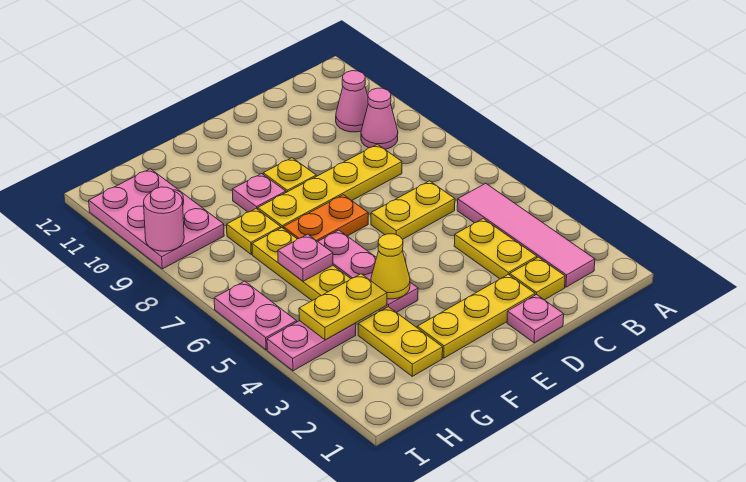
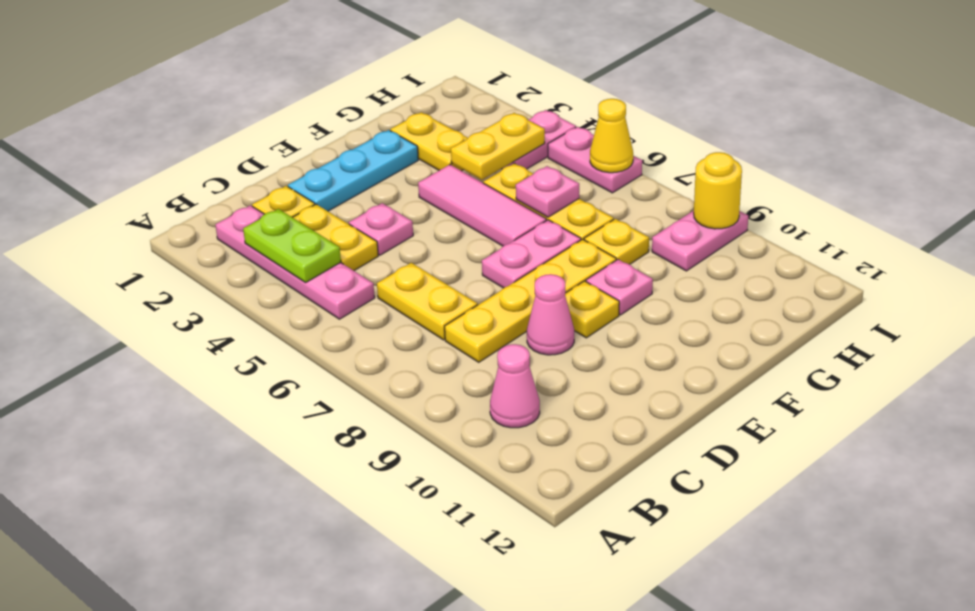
pink 1x4 tile [457,183,595,287] -> pink 1x4 plate [216,205,375,319]
none -> lime 1x2 plate [243,209,341,282]
pink 1x1 cone [361,88,398,149] -> pink 1x1 cone moved to [527,274,574,355]
yellow 1x2 plate [371,181,455,239] -> yellow 1x2 plate turned to [377,263,478,340]
pink 1x1 plate [507,294,564,343] -> pink 1x1 plate moved to [349,203,413,255]
yellow 1x3 plate [417,274,535,358] -> cyan 1x3 plate [288,130,418,211]
orange 1x2 plate [283,195,368,241] -> pink 1x2 plate [482,220,581,288]
pink 1x3 plate [318,230,418,312] -> pink 1x3 tile [418,165,546,246]
yellow 1x1 cone [371,234,410,299] -> yellow 1x1 cone moved to [590,99,633,173]
pink 2x3 plate [89,169,224,269] -> pink 1x2 plate [652,211,748,271]
pink 1x1 round brick [144,187,184,251] -> yellow 1x1 round brick [694,152,742,229]

